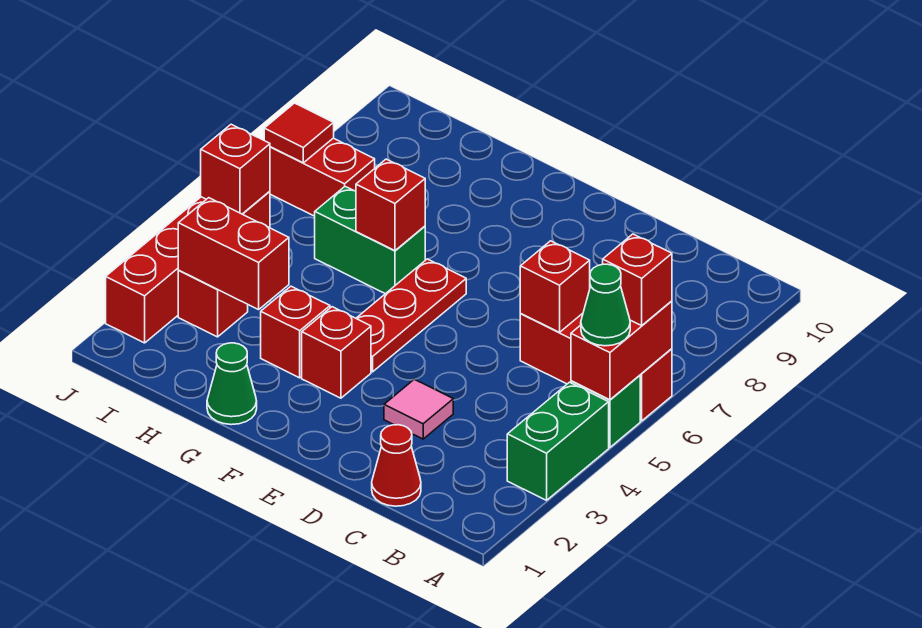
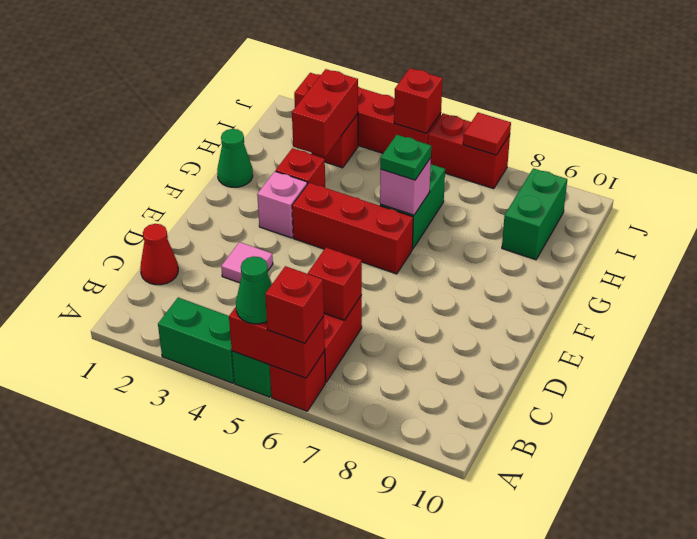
red 1x1 brick [302,307,371,398] -> pink 1x1 brick [257,171,307,238]
red 1x3 plate [356,259,466,372] -> red 1x3 brick [292,183,413,274]
red 1x1 brick [356,159,425,251] -> pink 1x1 brick [380,158,431,215]
none -> green 1x1 plate [380,135,431,180]
none -> green 1x2 brick [502,168,567,260]
red 1x2 brick [270,138,375,216] -> red 1x2 brick turned to [428,113,510,189]

